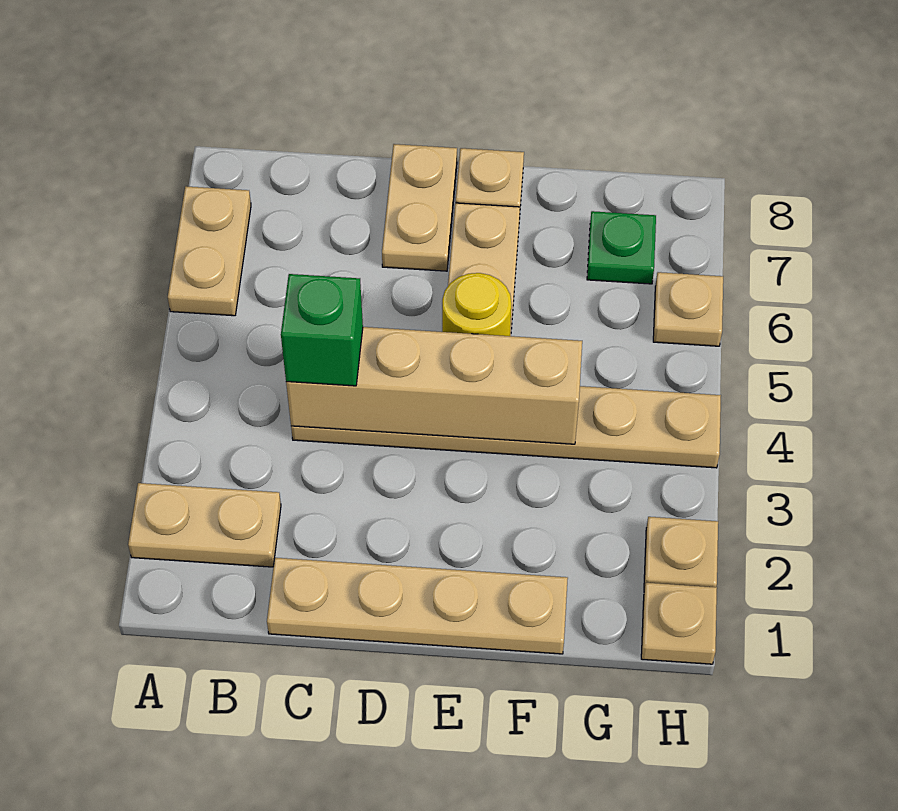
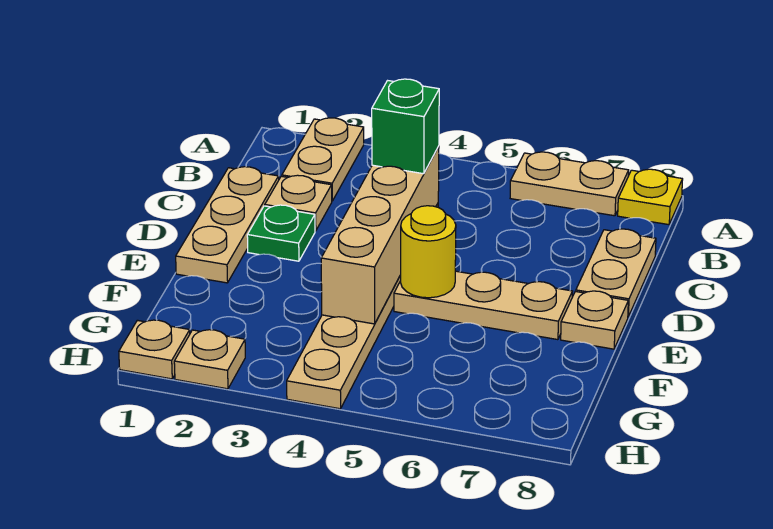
none -> yellow 1x1 plate [618,169,683,225]
tan 1x4 plate [267,558,568,654] -> tan 1x3 plate [176,167,279,283]
tan 1x2 plate [382,144,457,271] -> tan 1x2 plate turned to [576,229,656,317]
green 1x1 plate [587,211,656,284] -> green 1x1 plate moved to [247,205,315,261]
tan 1x1 plate [653,272,723,346] -> tan 1x1 plate moved to [265,175,332,231]

